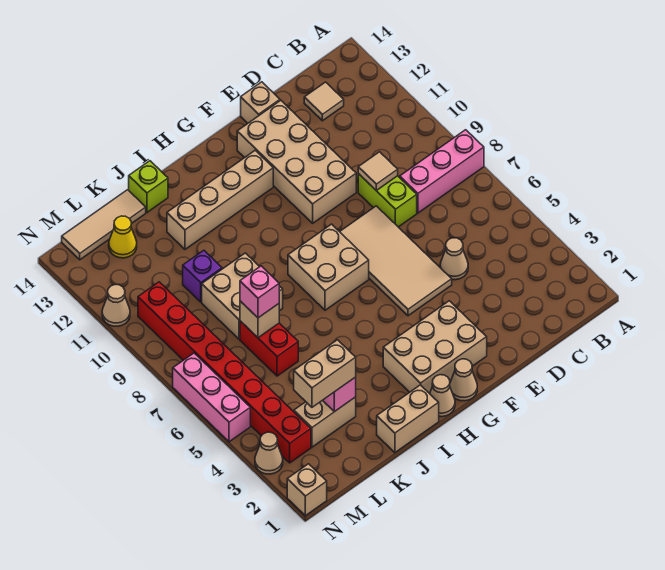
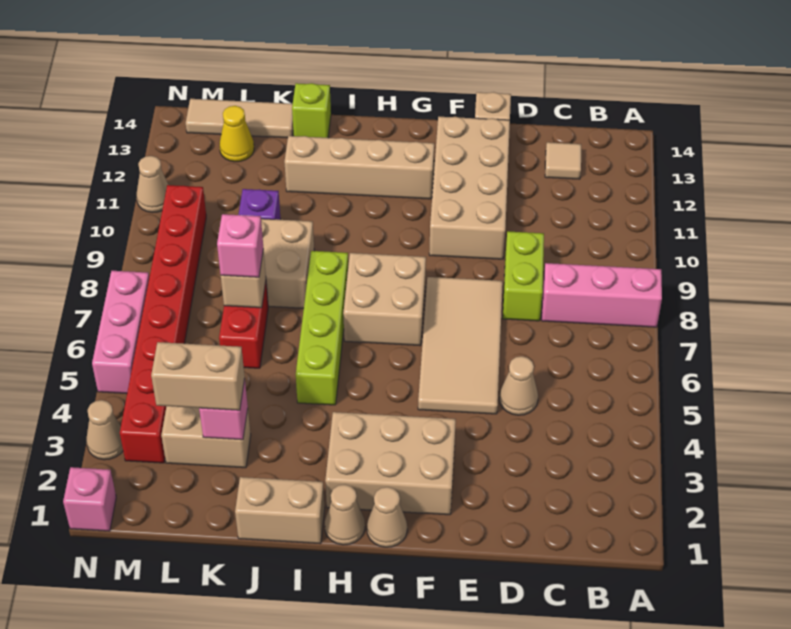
tan 1x1 tile [358,152,398,190] -> none
none -> lime 1x4 brick [296,251,348,405]
tan 1x1 brick [287,464,327,516] -> pink 1x1 brick [63,467,116,531]

